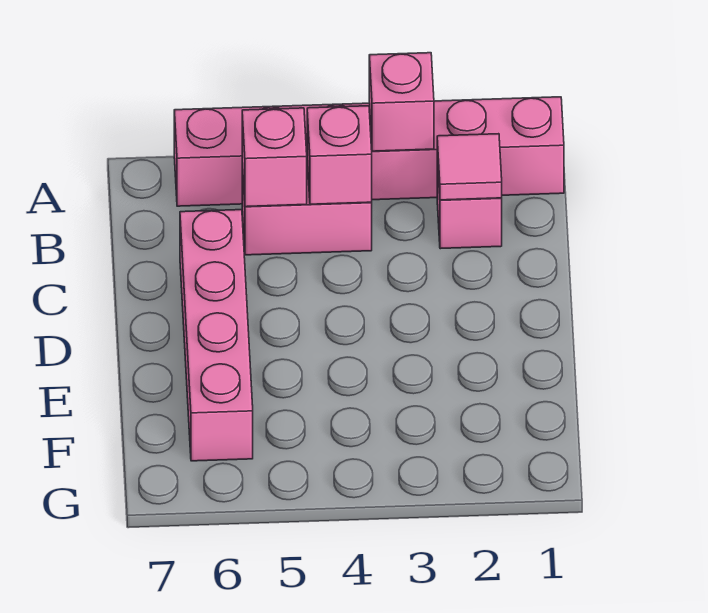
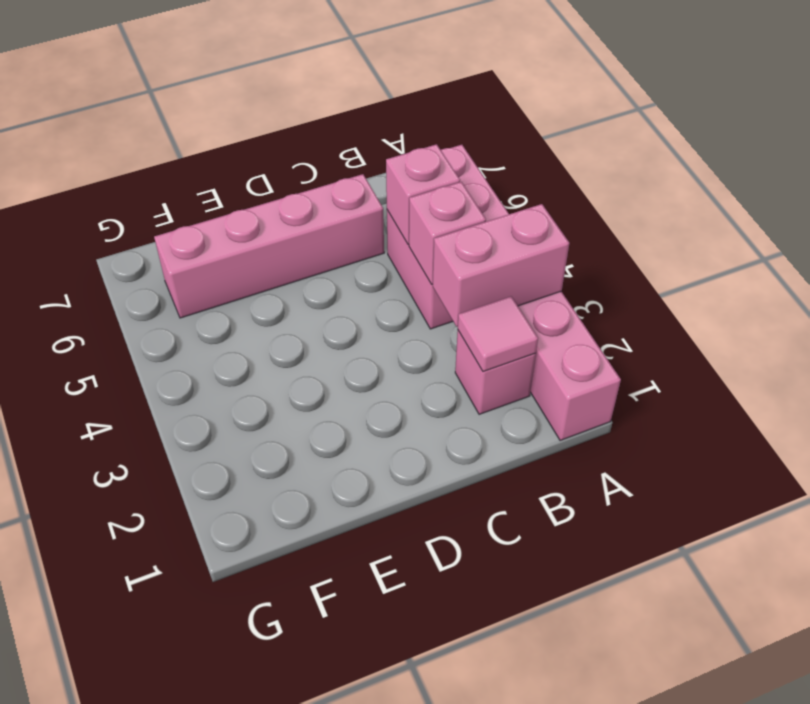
pink 1x1 brick [369,53,434,151] -> pink 1x2 brick [433,204,569,327]

